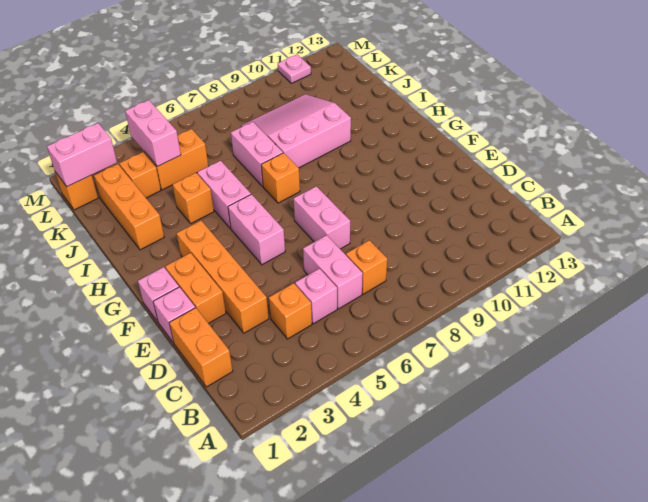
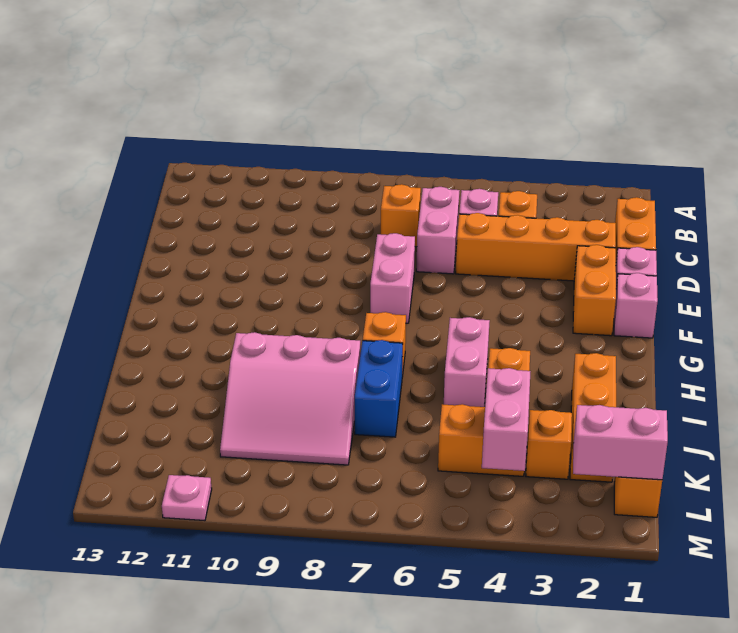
orange 1x4 brick [177,221,269,333] -> orange 1x4 brick turned to [456,213,616,281]
pink 1x2 brick [228,194,285,265] -> none
pink 1x2 brick [231,122,283,187] -> blue 1x2 brick [355,340,403,437]

